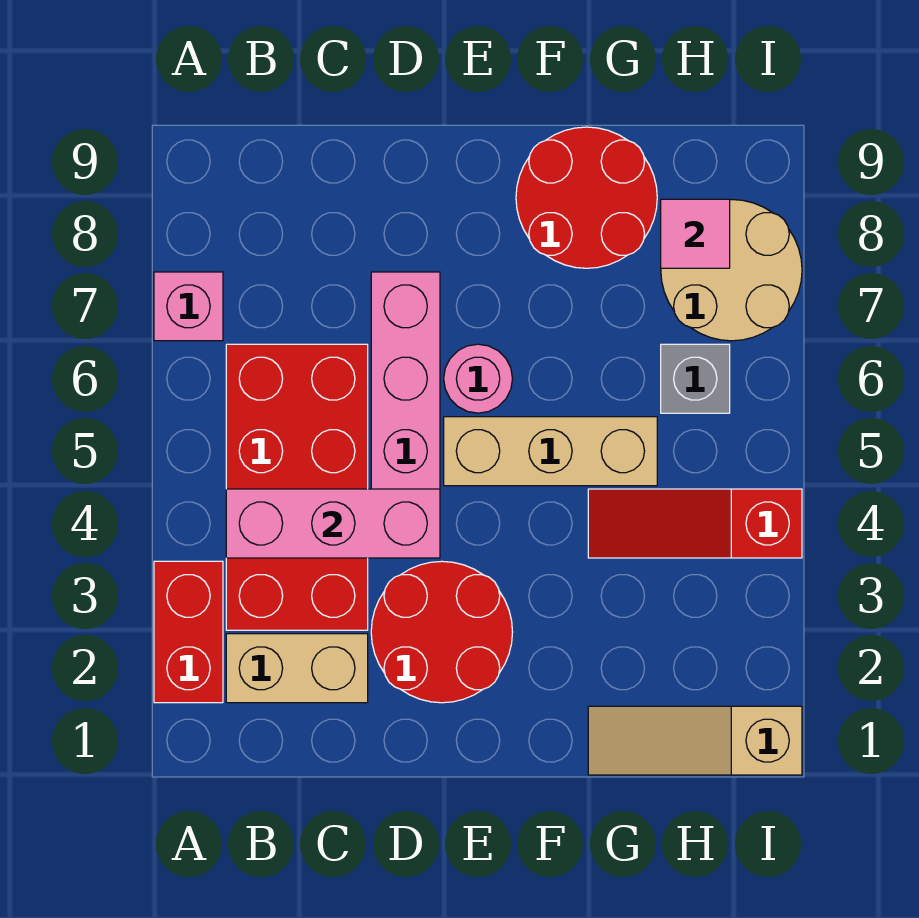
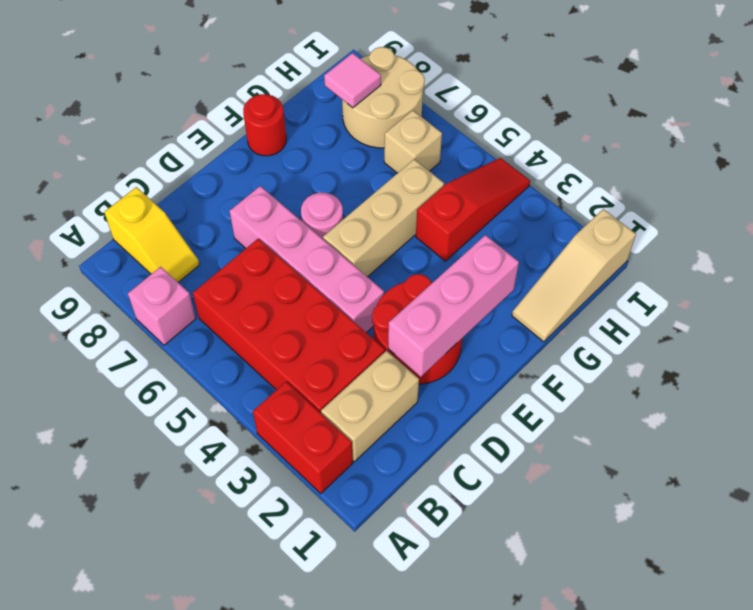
pink 1x3 brick [226,489,440,558] -> pink 1x3 brick moved to [388,235,519,377]
none -> yellow 1x2 slope [104,187,200,282]
red 2x2 round brick [516,127,657,268] -> red 1x1 round brick [243,94,286,156]
red 1x3 slope [588,489,802,558] -> red 1x3 slope turned to [416,158,530,261]
grey 1x1 brick [661,344,730,413] -> tan 1x1 brick [384,110,442,173]

